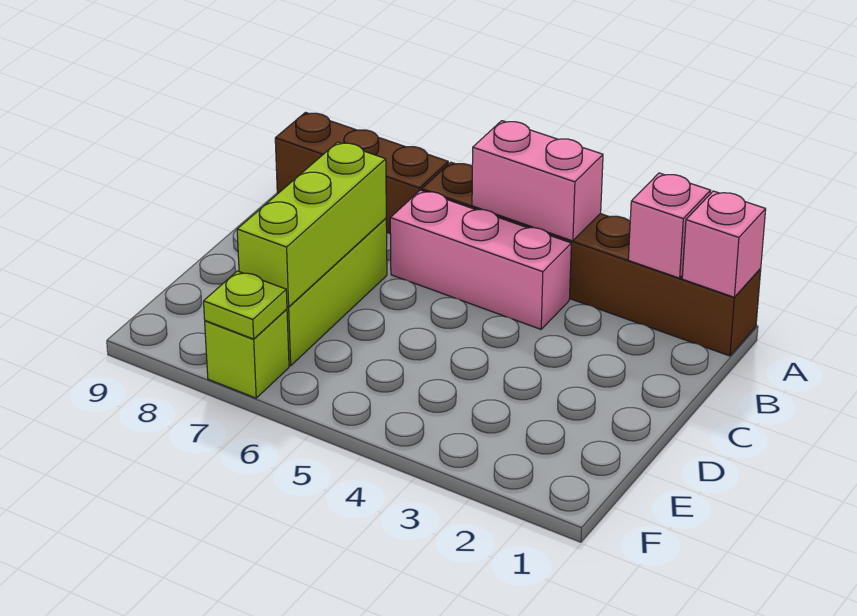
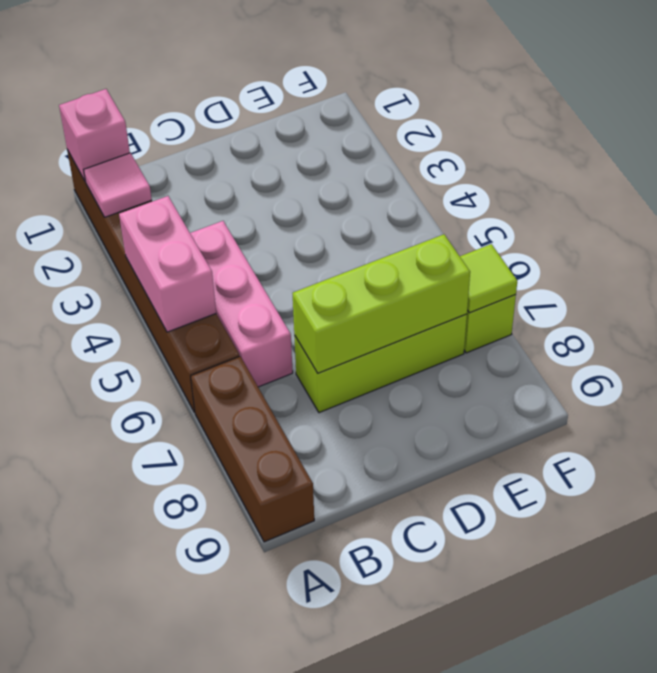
pink 1x1 brick [628,173,711,278] -> pink 1x1 tile [84,153,152,217]
lime 1x1 plate [204,271,287,339] -> lime 1x1 tile [460,244,517,313]

